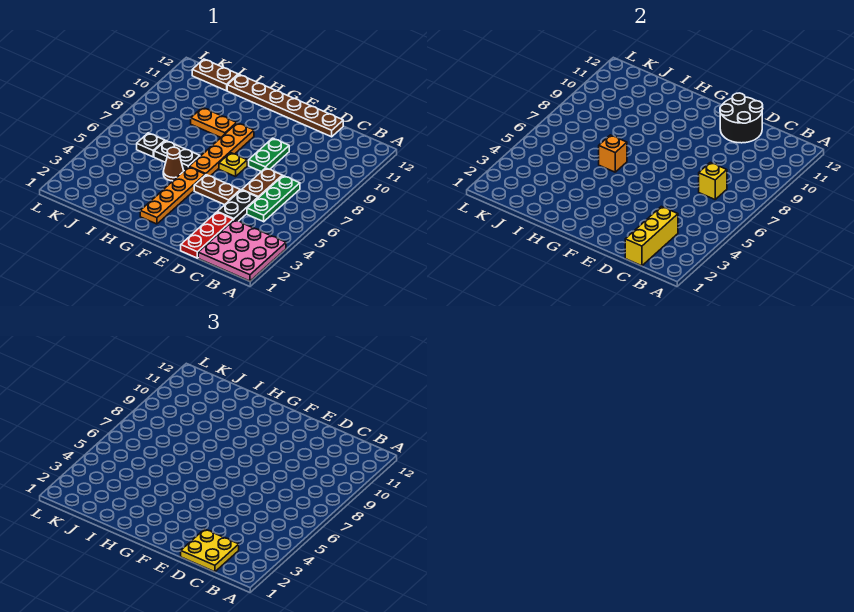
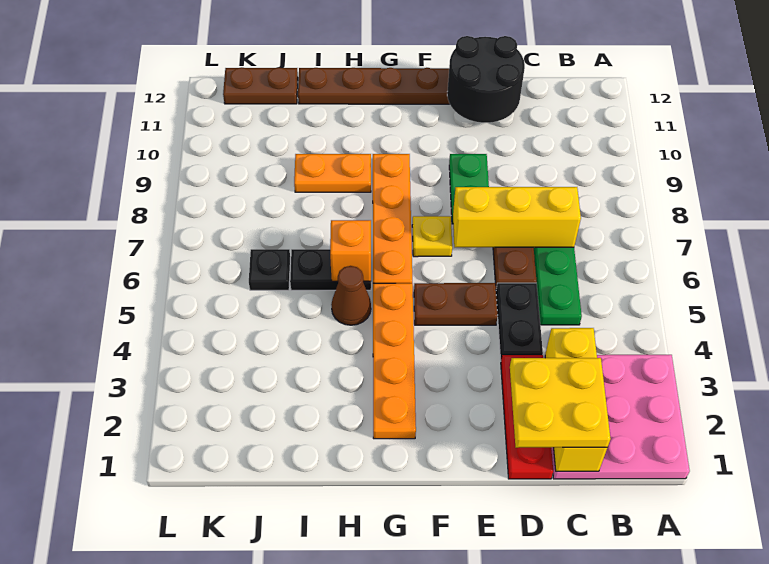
yellow 1x1 brick [699,162,727,199] -> yellow 1x3 brick [453,187,581,247]

